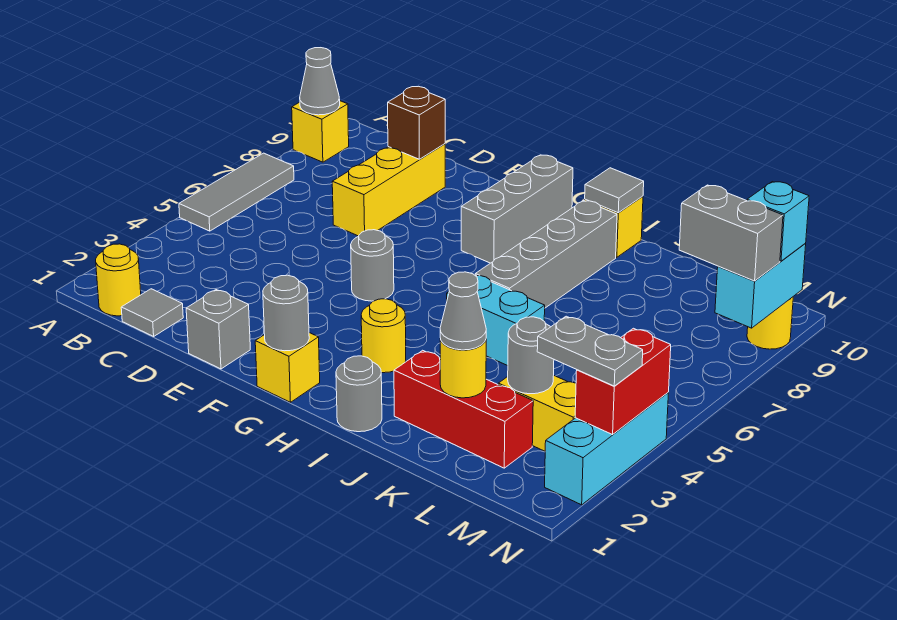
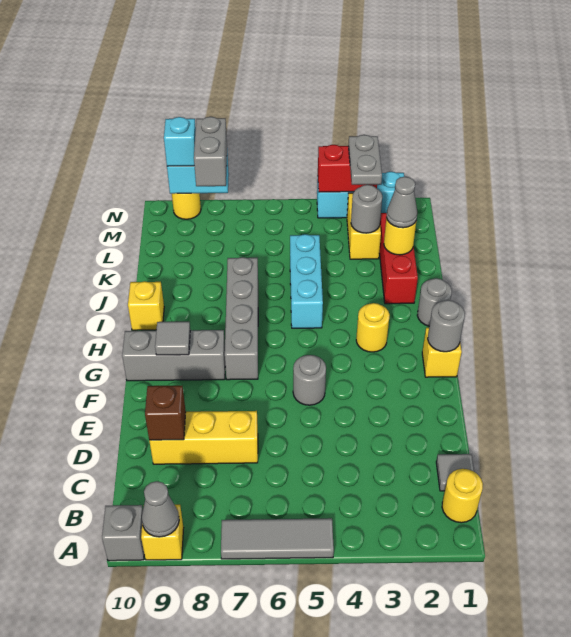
grey 1x1 brick [186,290,250,369] -> grey 1x1 brick moved to [102,505,144,561]
cyan 1x2 brick [447,275,545,366] -> cyan 1x3 brick [290,234,323,328]
grey 1x4 brick [475,201,617,308] -> grey 1x4 brick turned to [225,257,258,380]
grey 1x1 tile [585,168,644,213] -> grey 1x1 tile moved to [155,322,190,355]

